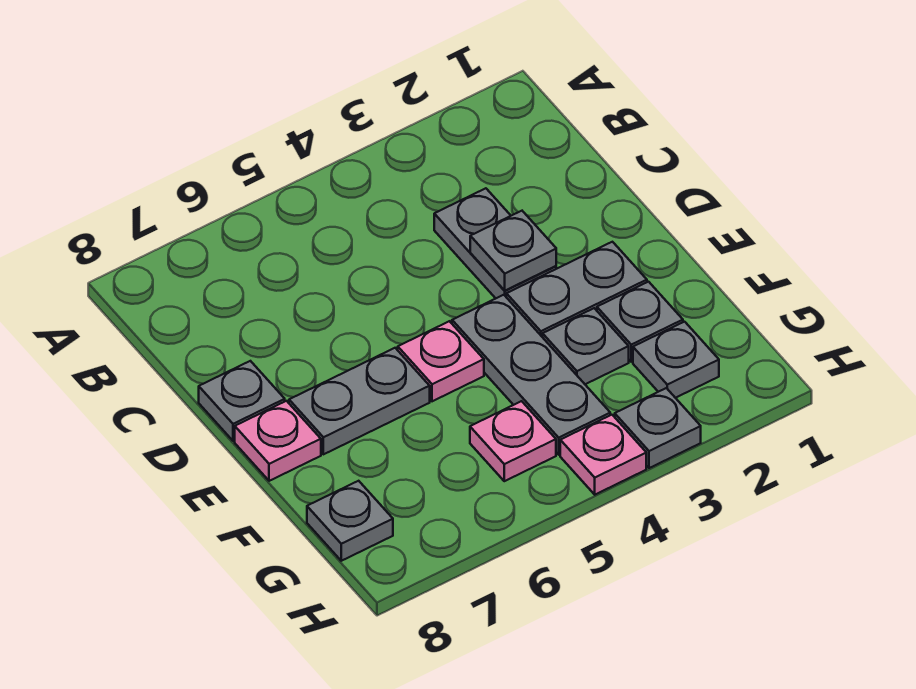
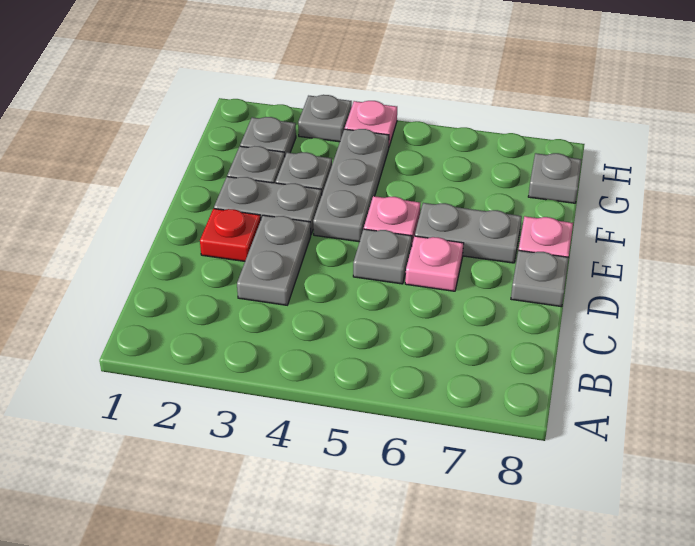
none -> red 1x1 plate [200,209,261,261]
grey 1x1 plate [470,211,556,291] -> grey 1x1 plate moved to [353,229,412,284]
pink 1x1 plate [470,401,556,481] -> pink 1x1 plate moved to [405,236,464,291]

